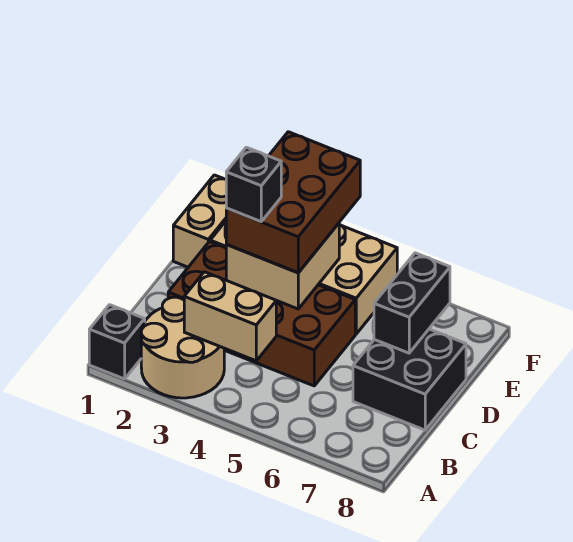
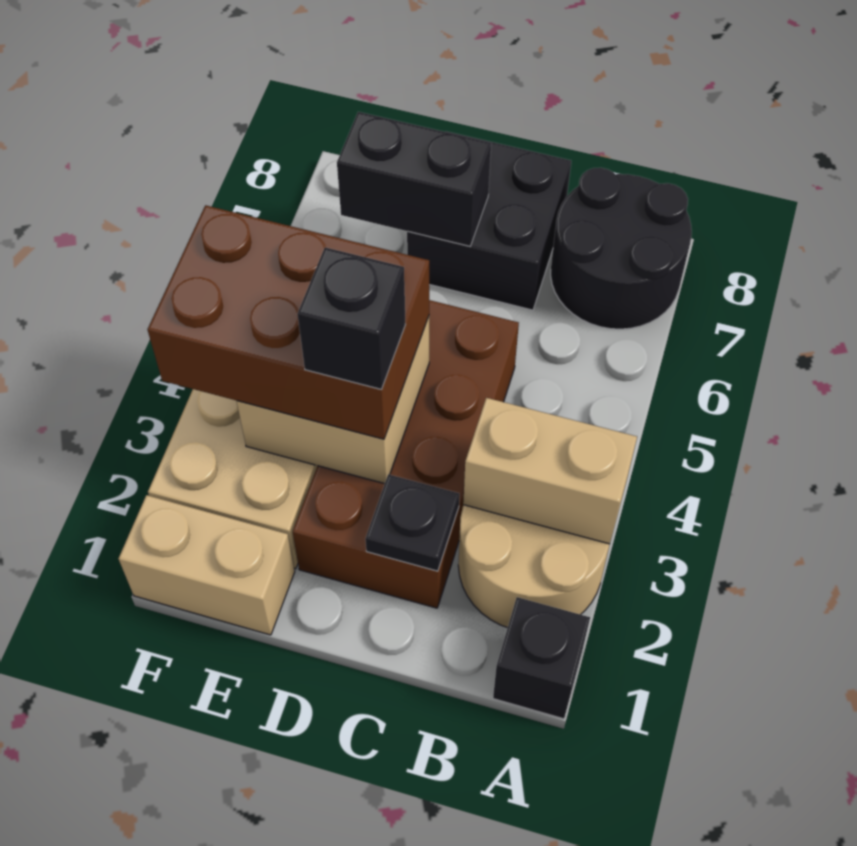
none -> black 2x2 round brick [551,168,692,329]
tan 1x2 brick [184,272,276,361] -> tan 1x2 brick turned to [463,398,637,544]
none -> black 1x1 plate [365,474,459,571]

